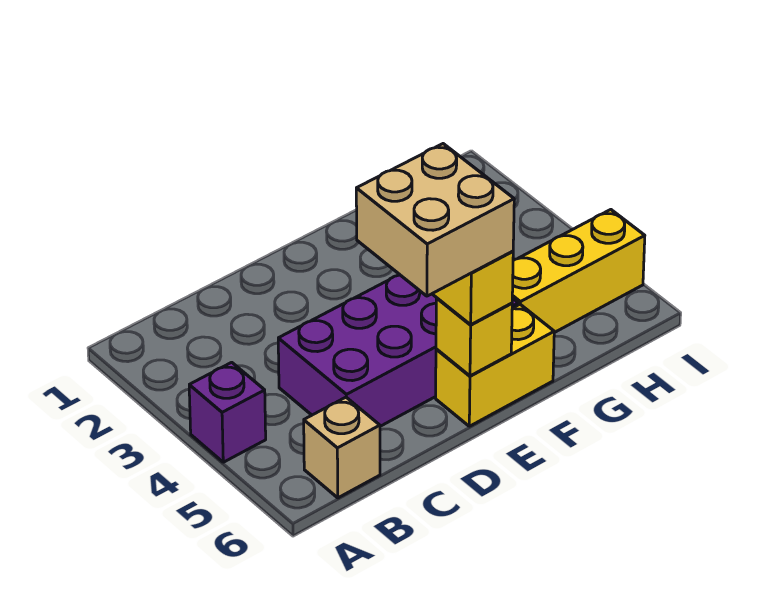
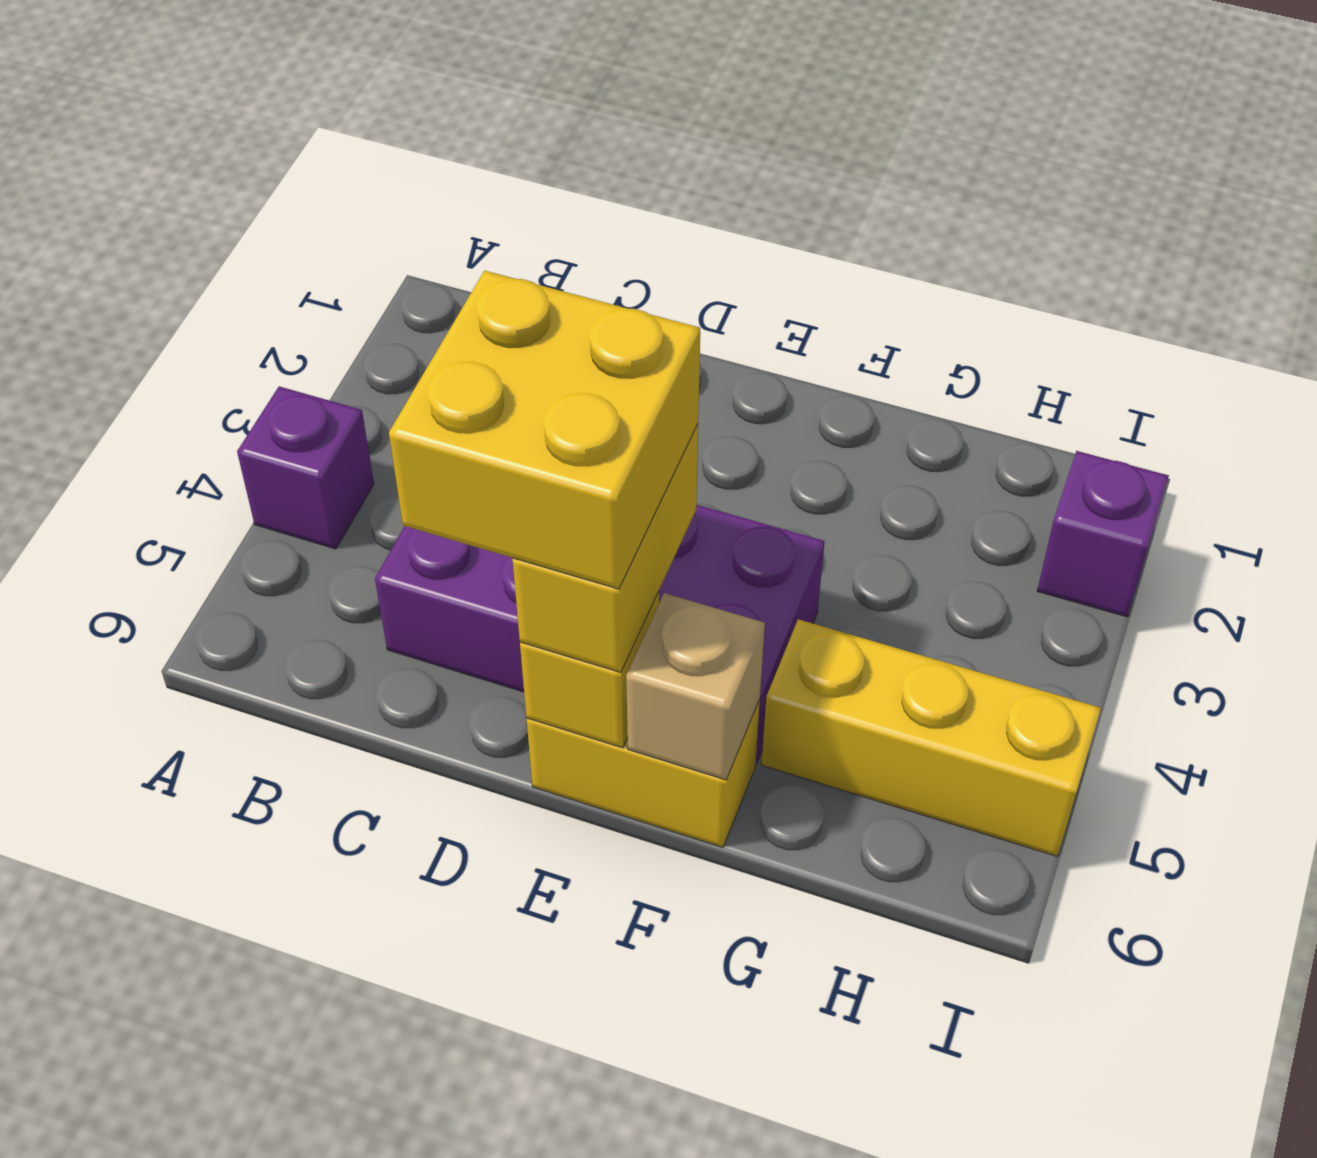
tan 1x1 brick [304,397,380,498] -> tan 1x1 brick moved to [626,593,765,780]
tan 2x2 brick [356,144,514,296] -> yellow 2x2 brick [389,271,700,589]
none -> purple 1x1 brick [1037,451,1169,617]

